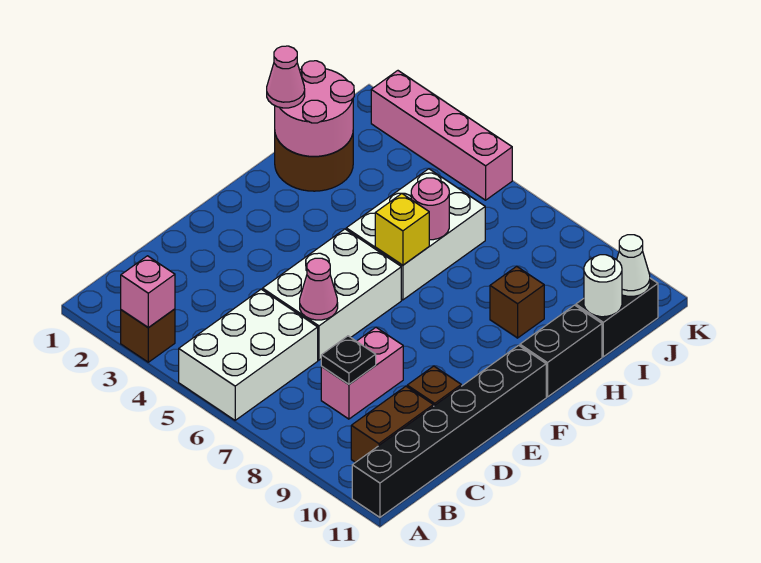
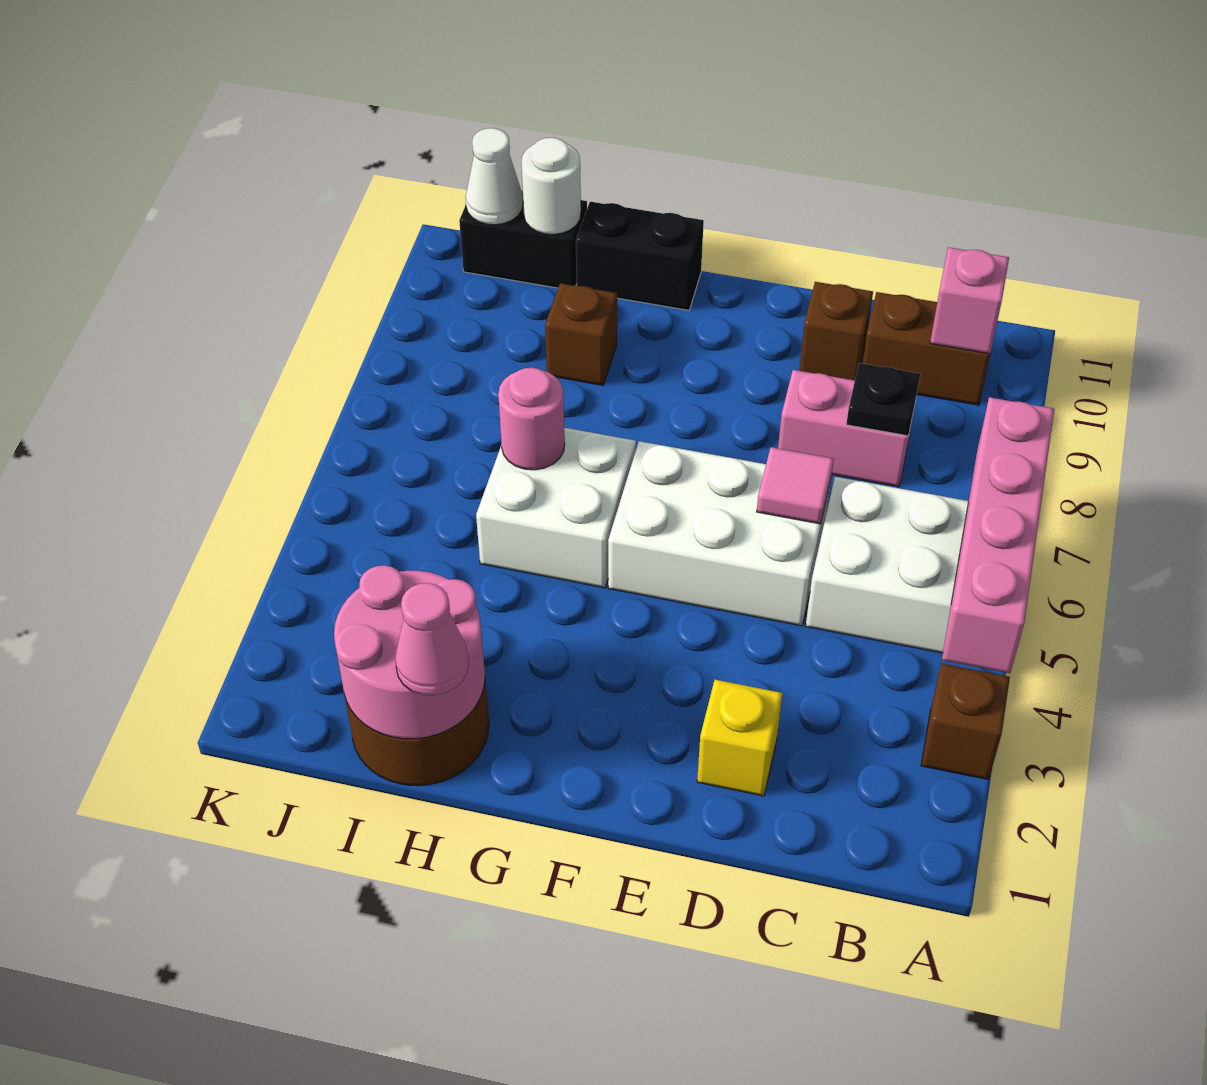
pink 1x1 brick [121,256,175,328] -> pink 1x1 brick moved to [930,247,1009,354]
black 1x6 brick [352,345,546,517] -> none
pink 1x1 cone [300,258,338,320] -> pink 1x1 tile [757,447,834,524]
white 2x3 brick [346,169,485,300] -> white 2x2 brick [476,428,636,588]
yellow 1x1 brick [375,194,429,265] -> yellow 1x1 brick moved to [697,680,782,796]
pink 1x4 brick [371,71,512,200] -> pink 1x4 brick moved to [942,397,1054,673]

